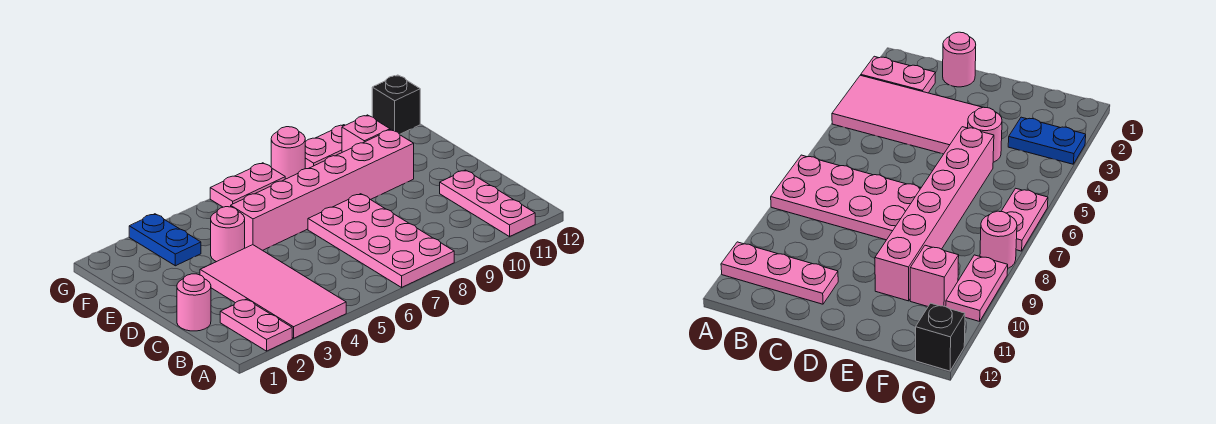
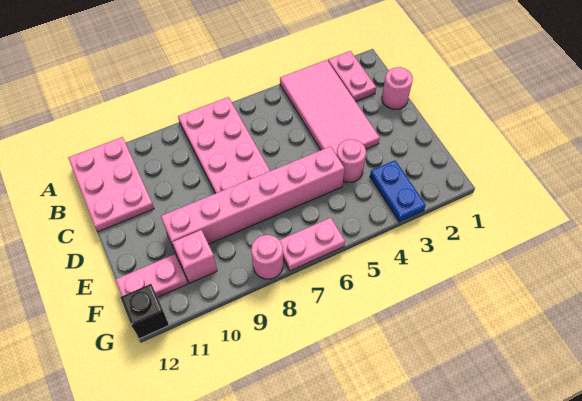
pink 1x3 plate [440,170,535,237] -> pink 2x3 plate [68,137,154,232]
pink 1x2 plate [305,125,345,169] -> pink 1x2 plate moved to [116,254,188,297]

